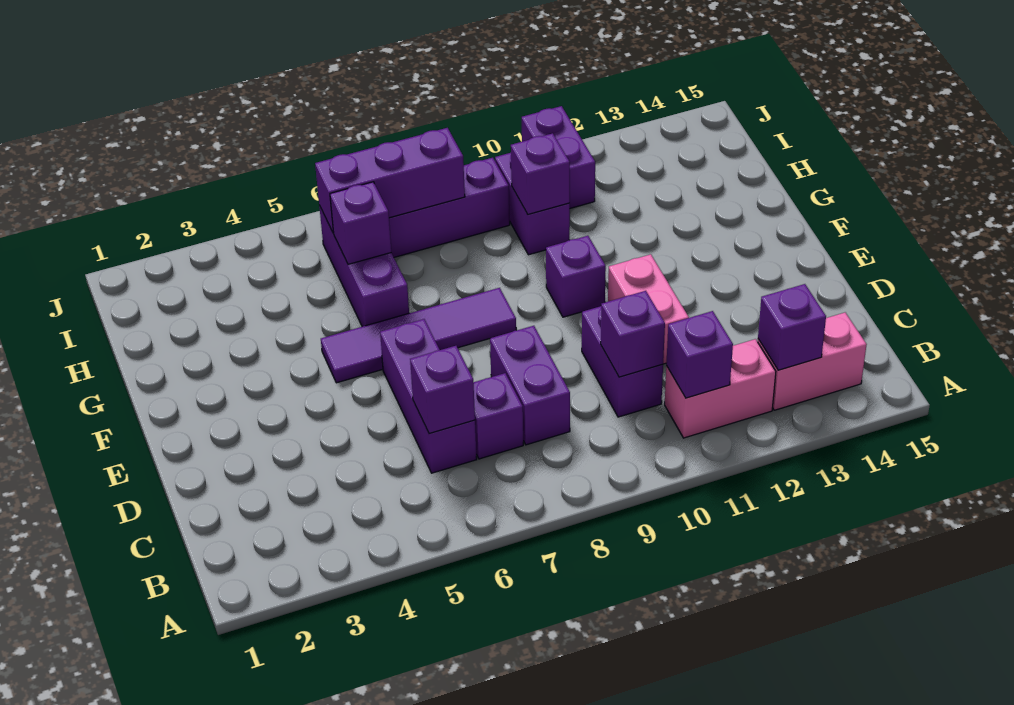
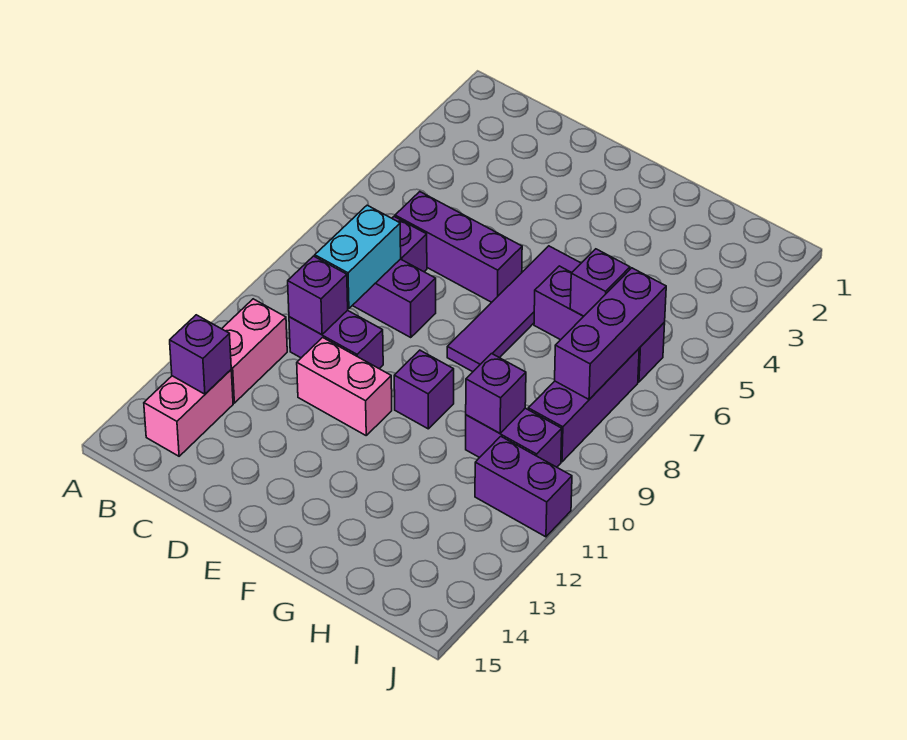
purple 1x1 brick [666,311,733,398] -> none
purple 1x1 brick [410,346,475,434] -> none
none -> cyan 1x2 brick [315,205,401,309]

